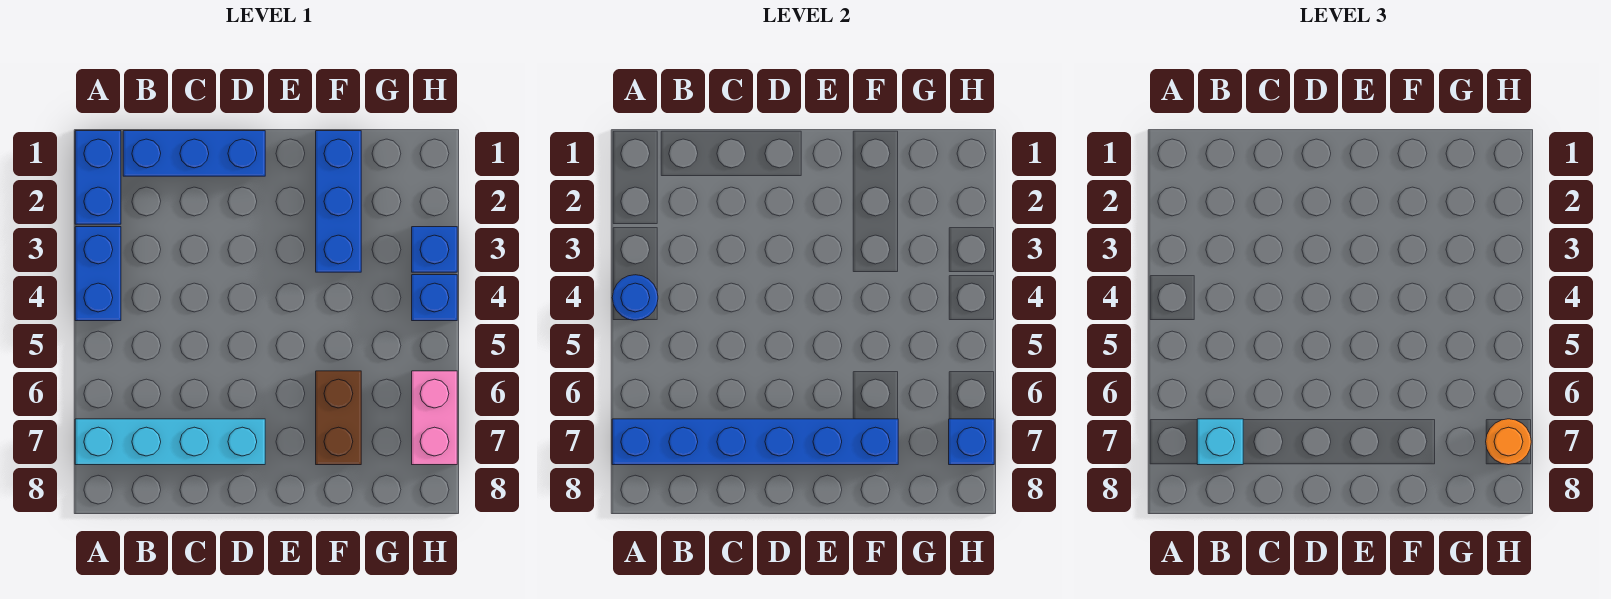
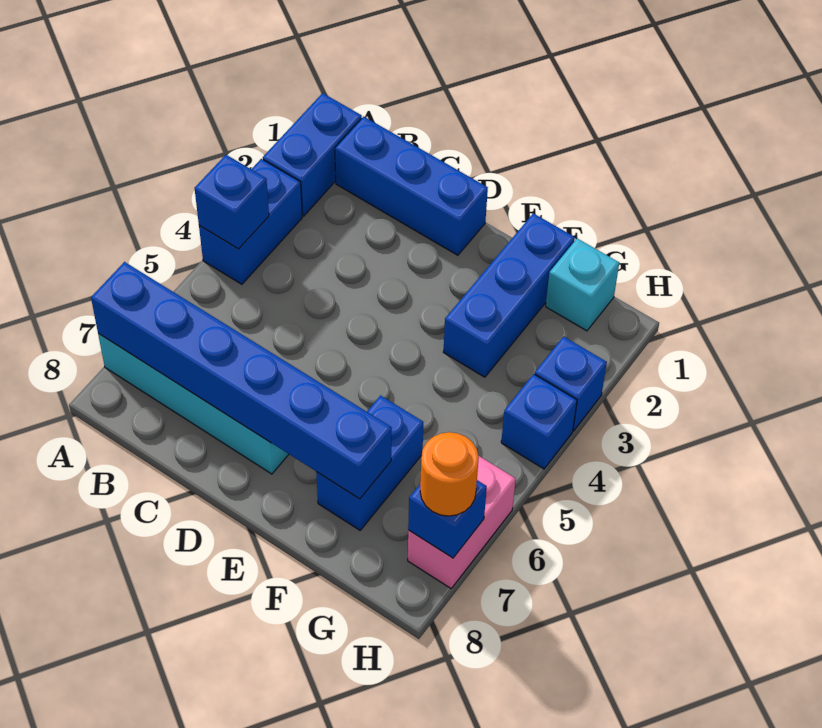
blue 1x1 round brick [612,275,658,320] -> blue 1x1 brick [195,155,269,249]
cyan 1x1 brick [1197,419,1243,465] -> cyan 1x1 brick moved to [546,239,619,331]
brown 1x2 brick [316,371,361,465] -> blue 1x2 brick [316,395,423,530]

